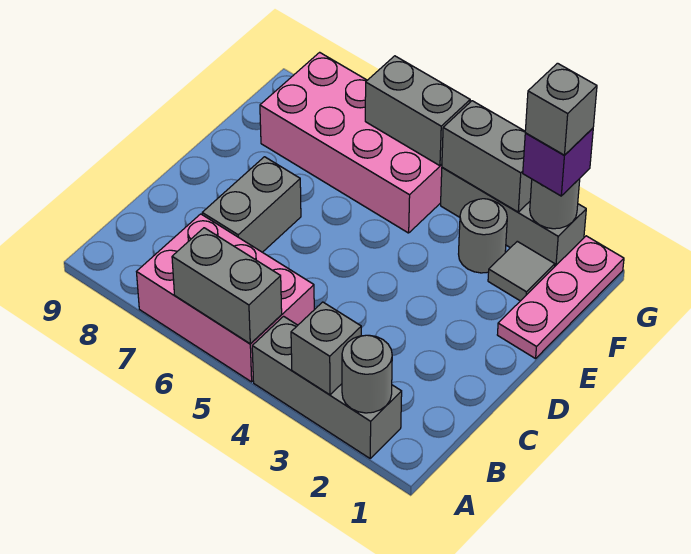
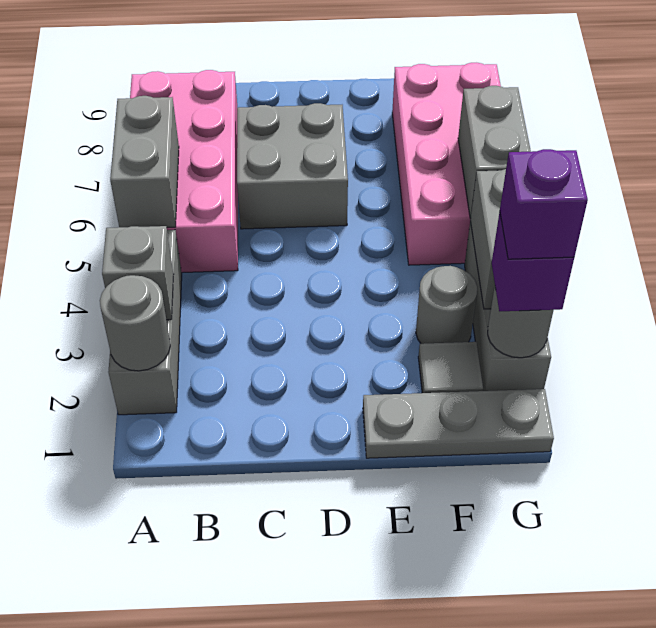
pink 2x3 brick [137,214,314,382] -> pink 2x4 brick [130,70,238,273]
grey 1x2 brick [202,157,301,252] -> grey 2x2 brick [237,103,348,229]
pink 1x3 plate [497,236,624,359] -> grey 1x3 plate [363,389,554,458]
grey 1x1 brick [525,63,597,155] -> purple 1x1 brick [500,149,588,259]

